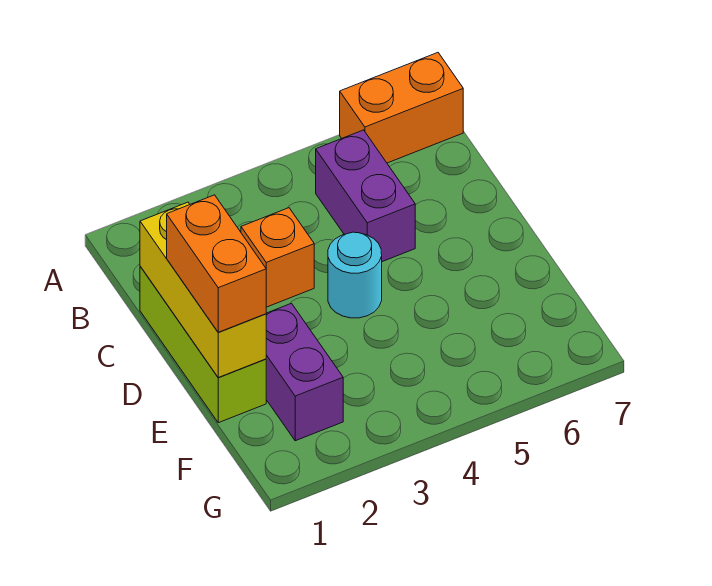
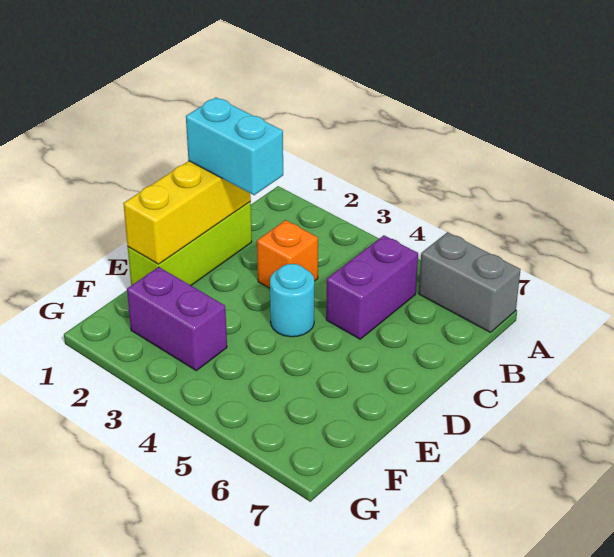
orange 1x2 brick [340,53,463,163] -> grey 1x2 brick [419,232,521,332]
none -> cyan 1x2 brick [186,97,283,195]
orange 1x2 brick [167,195,266,332] -> none
purple 1x2 brick [266,303,343,441] -> purple 1x2 brick turned to [127,267,227,371]

